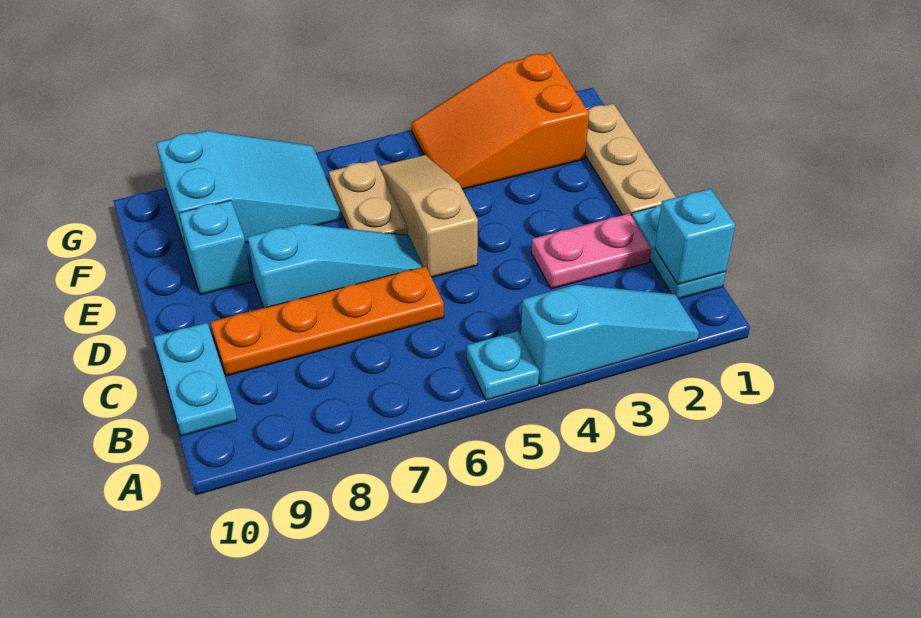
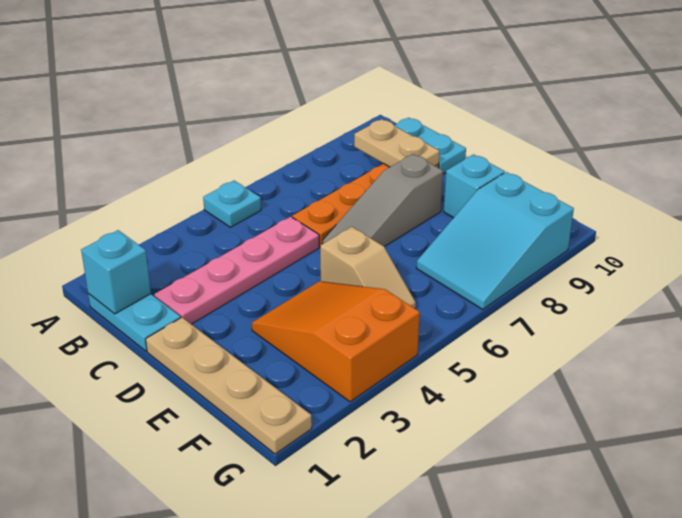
cyan 1x3 slope [521,285,699,385] -> none
pink 1x2 plate [531,214,651,289] -> pink 1x4 plate [154,217,319,324]
tan 1x3 plate [585,104,676,216] -> tan 1x4 plate [146,318,312,454]
tan 1x3 slope [379,155,478,277] -> tan 1x2 slope [320,227,416,308]
cyan 1x3 slope [248,224,424,308] -> grey 1x3 slope [322,154,443,247]
tan 1x2 plate [329,160,408,235] -> tan 1x2 plate moved to [354,119,439,167]
orange 2x3 slope [411,53,589,189] -> orange 2x3 slope turned to [252,281,420,402]

